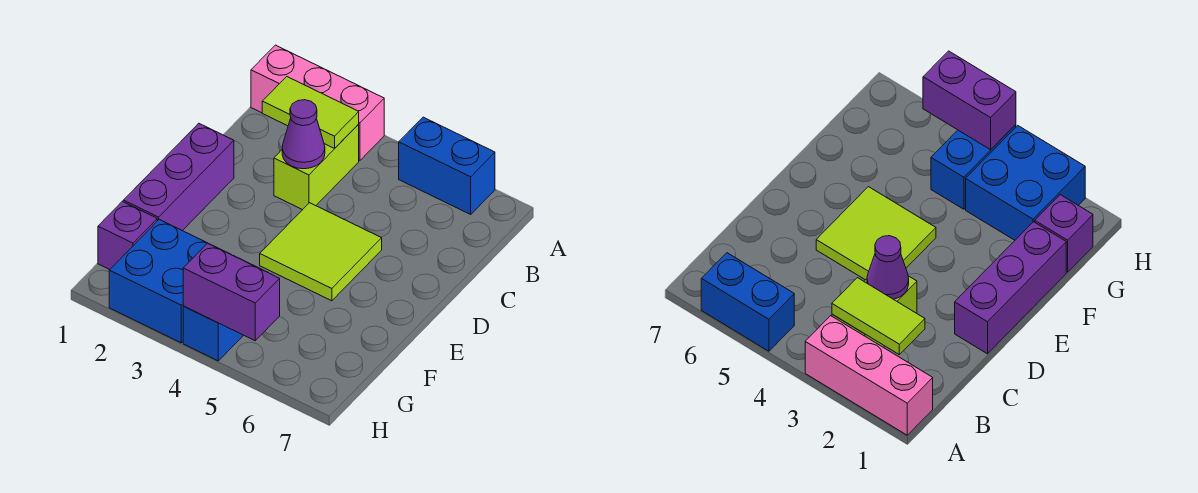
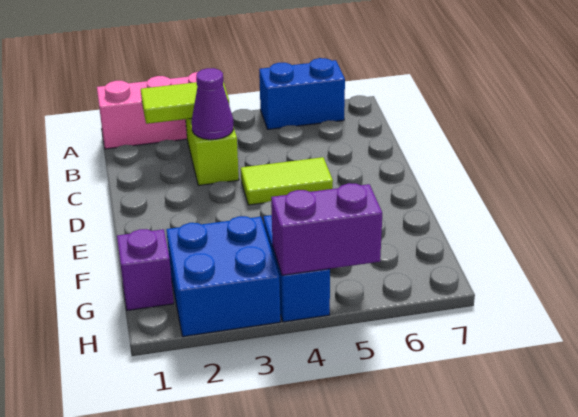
purple 1x3 brick [123,123,234,231] -> none
lime 2x2 tile [260,203,382,301] -> lime 1x2 tile [241,157,333,205]

